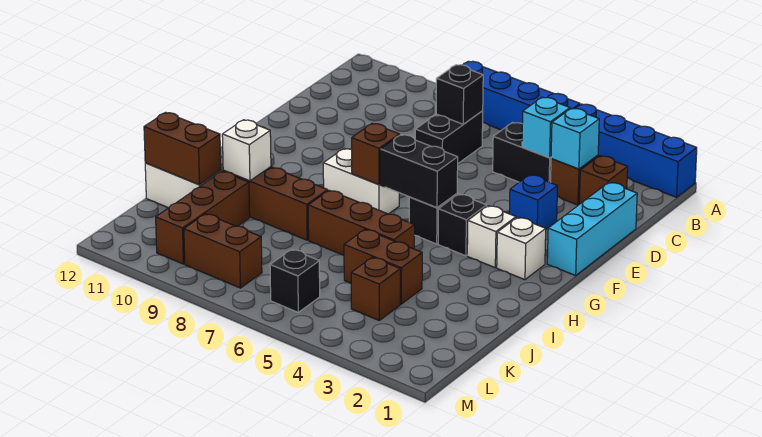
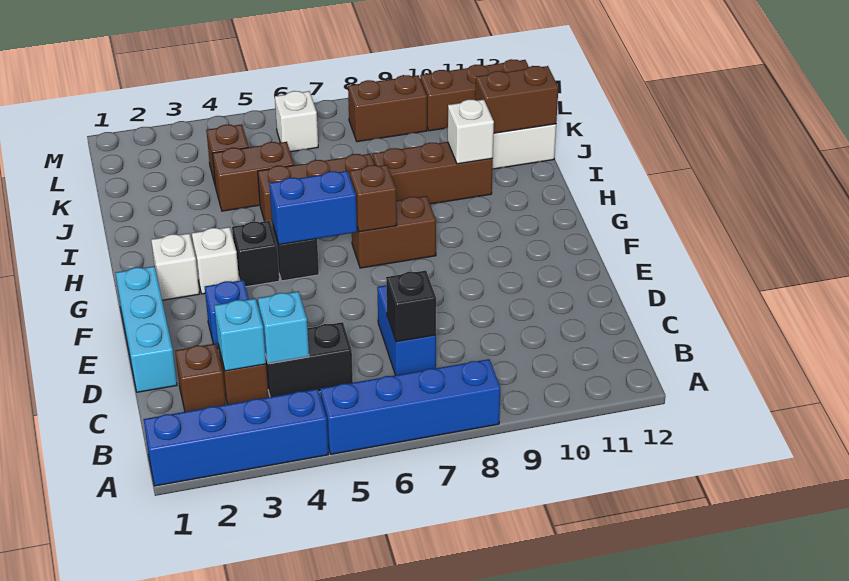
black 1x2 brick [415,111,483,163] -> blue 1x2 brick [377,286,436,375]
black 1x2 brick [380,135,458,208] -> blue 1x2 brick [269,171,357,245]
white 1x2 brick [323,149,399,214] -> brown 1x2 brick [352,196,436,268]
brown 1x3 brick [156,171,250,264] -> brown 1x3 brick turned to [420,59,529,131]
black 1x1 brick [270,249,320,312] -> white 1x1 brick [275,91,318,152]

